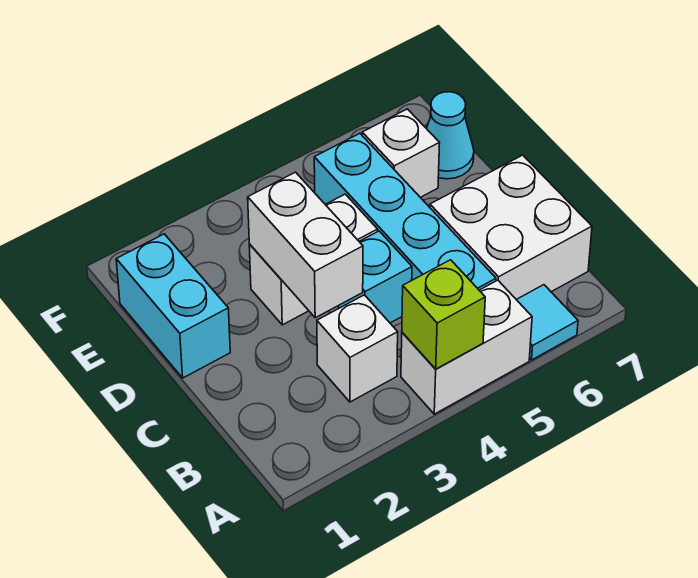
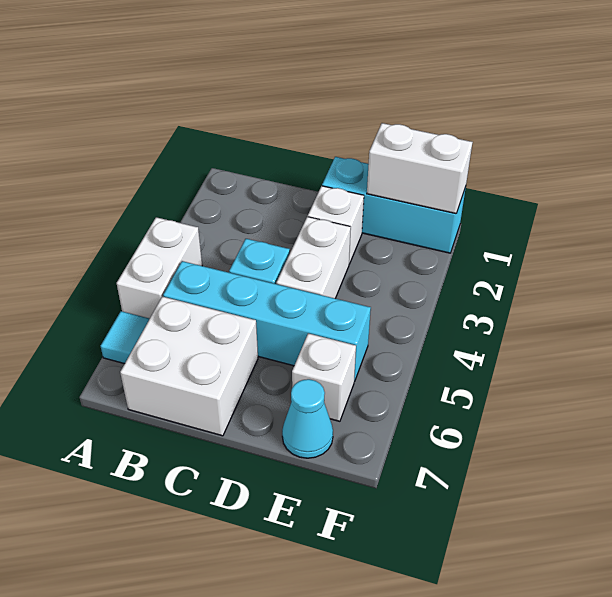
lime 1x1 brick [402,260,485,369] -> none
white 1x1 brick [317,295,398,402] -> white 1x1 brick moved to [308,186,364,264]
white 1x2 brick [248,172,363,318] -> white 1x2 brick moved to [367,123,473,214]
cyan 1x2 brick [116,234,230,378] -> cyan 1x3 brick [322,157,466,253]

